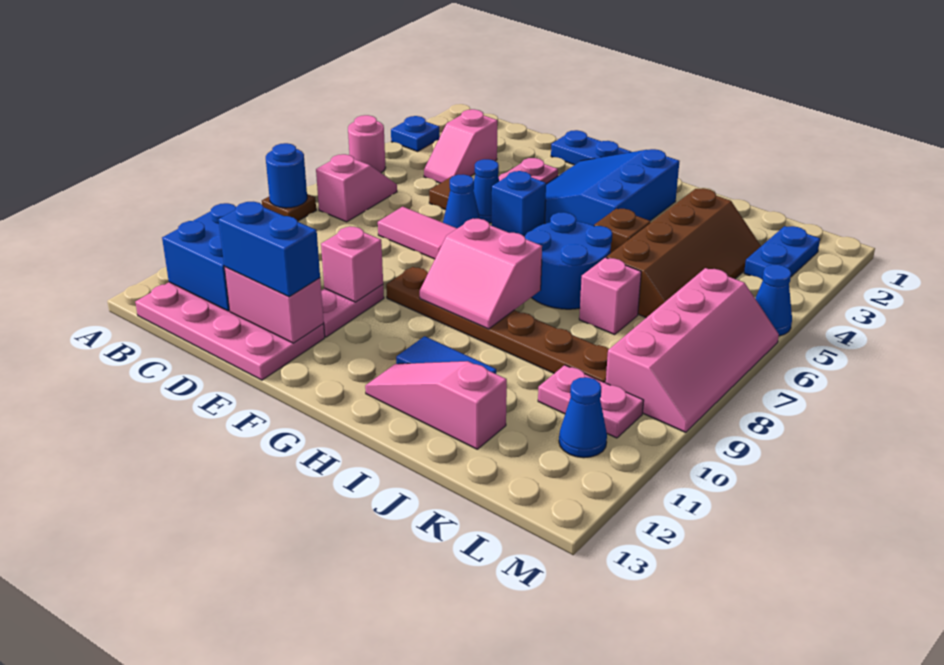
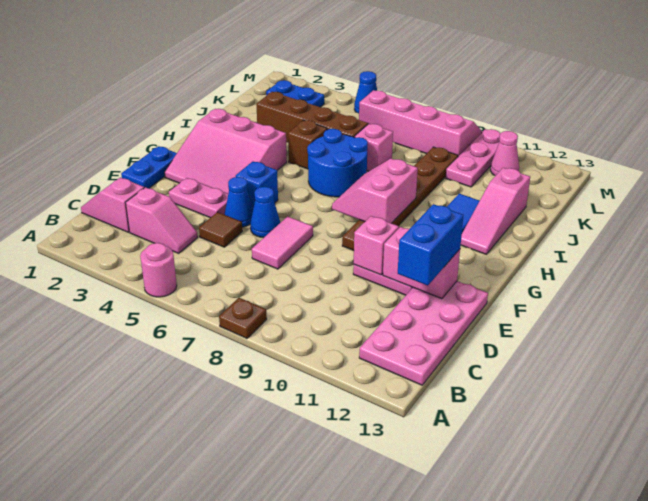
blue 1x1 plate [391,116,440,151] -> none
blue 1x1 round brick [266,143,307,208] -> none
pink 1x2 slope [316,154,397,222] -> pink 1x2 slope moved to [81,177,144,232]
blue 2x2 brick [162,203,236,311] -> none
pink 1x2 brick [224,267,324,343] -> pink 1x2 brick turned to [383,227,460,299]
blue 3x3 slope [545,149,680,226] -> pink 3x3 slope [164,109,287,193]
pink 2x2 slope [420,219,542,329] -> pink 2x2 slope turned to [332,159,418,223]
pink 1x2 plate [538,365,644,438] -> pink 1x3 plate [446,129,500,187]
blue 1x1 cone [559,377,607,458] -> pink 1x1 cone [491,131,519,176]

